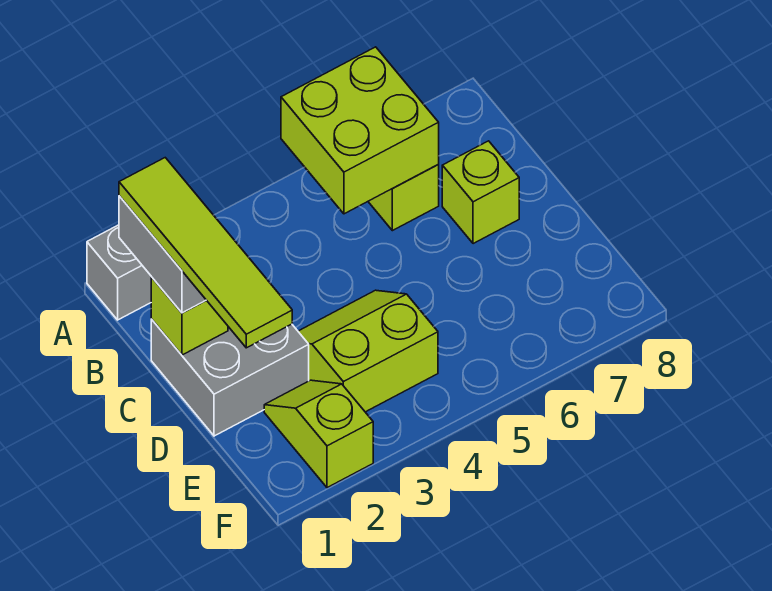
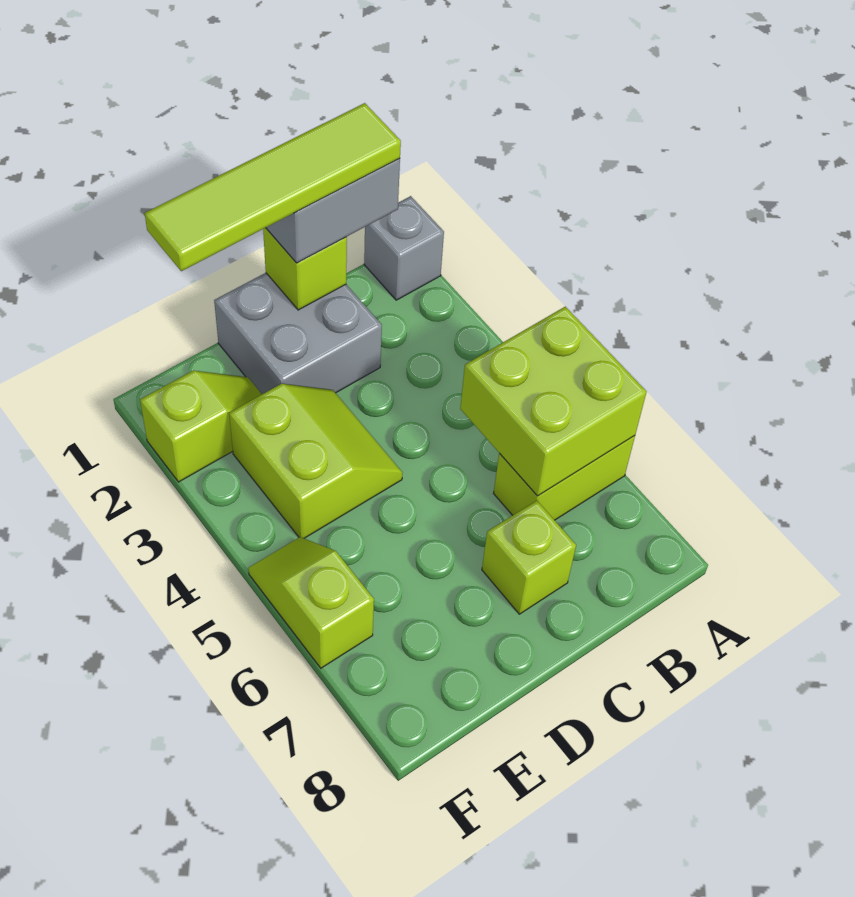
none -> lime 1x2 slope [249,537,374,668]

